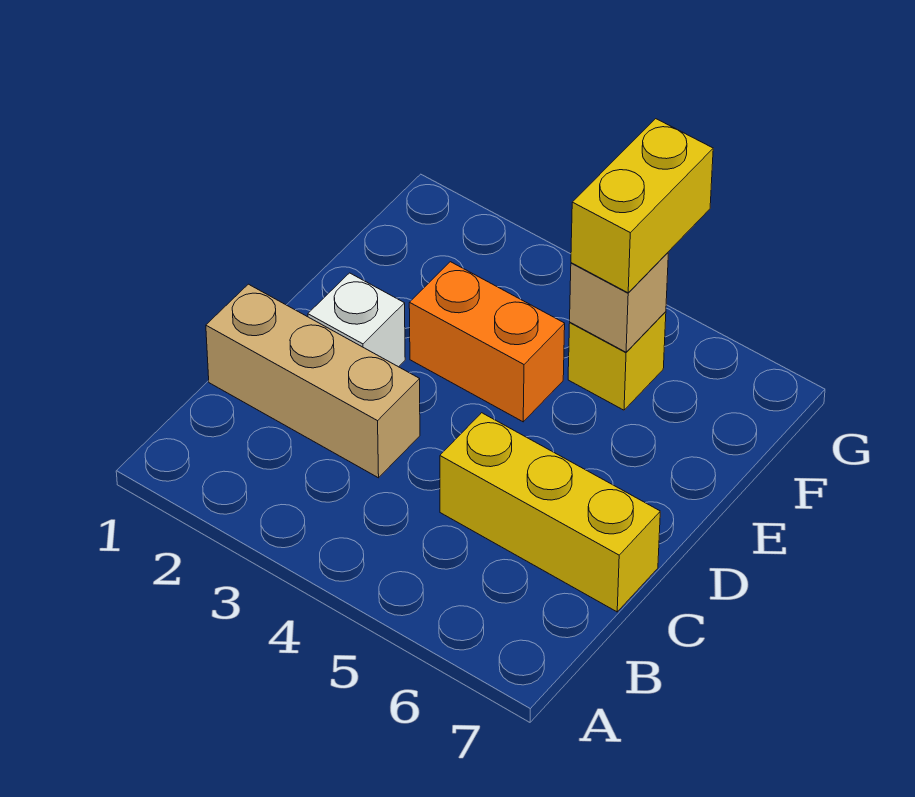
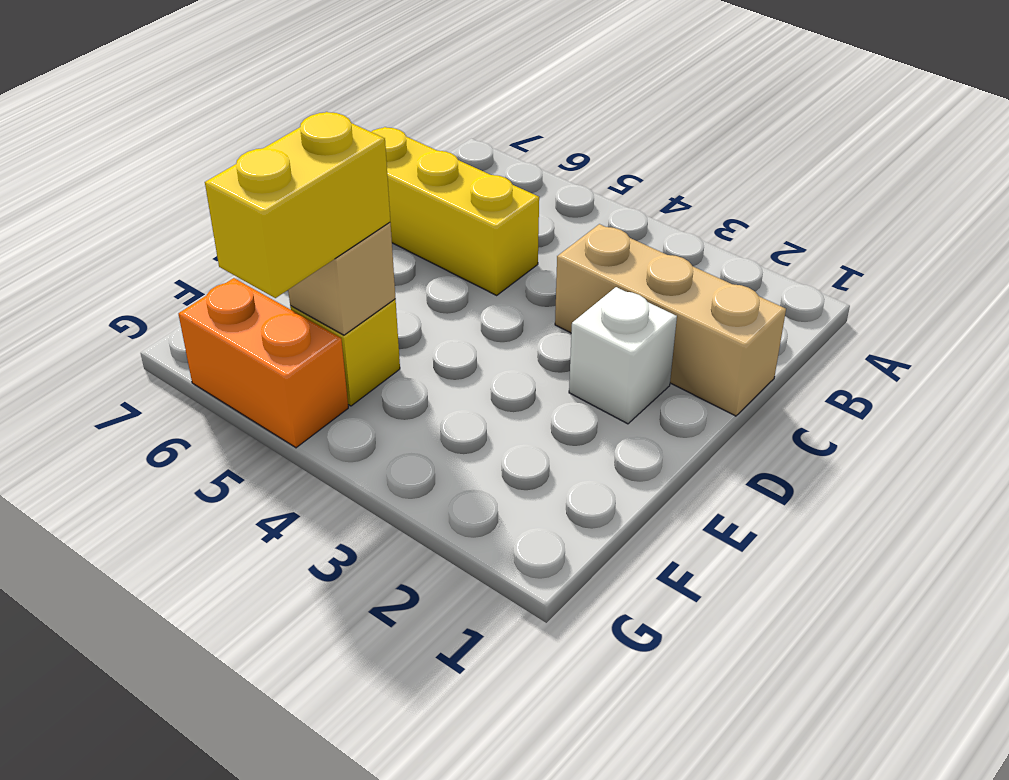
orange 1x2 brick [409,262,565,422] -> orange 1x2 brick moved to [179,278,348,448]

